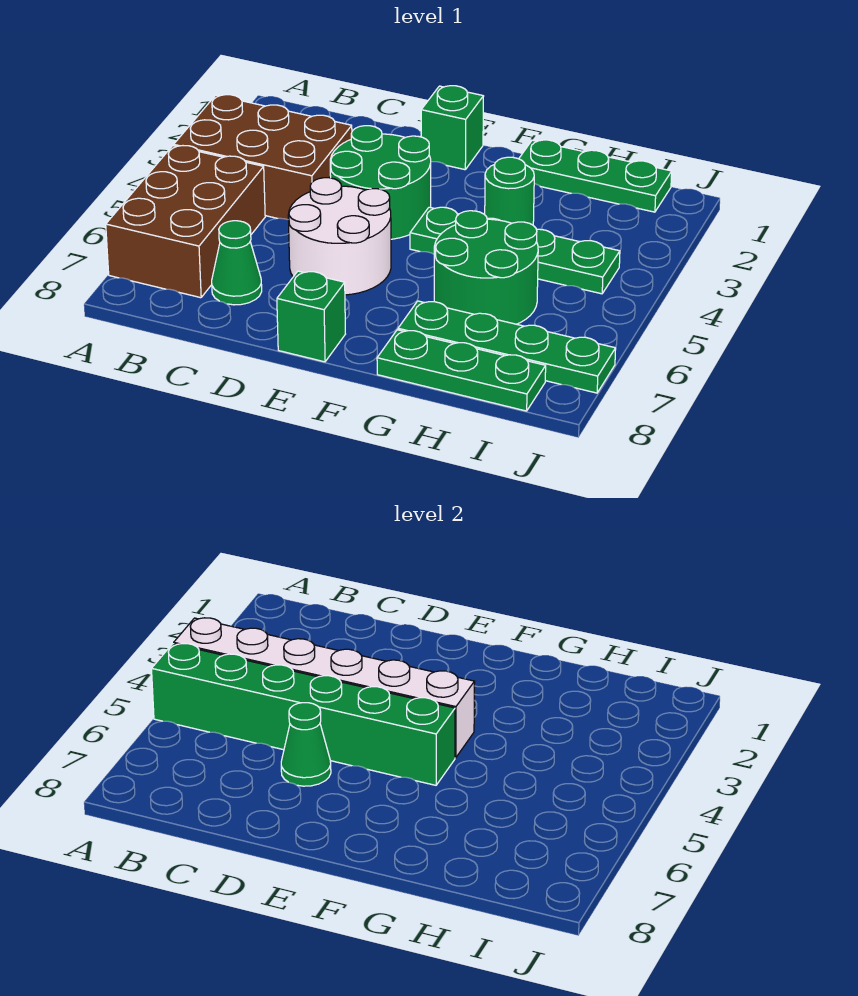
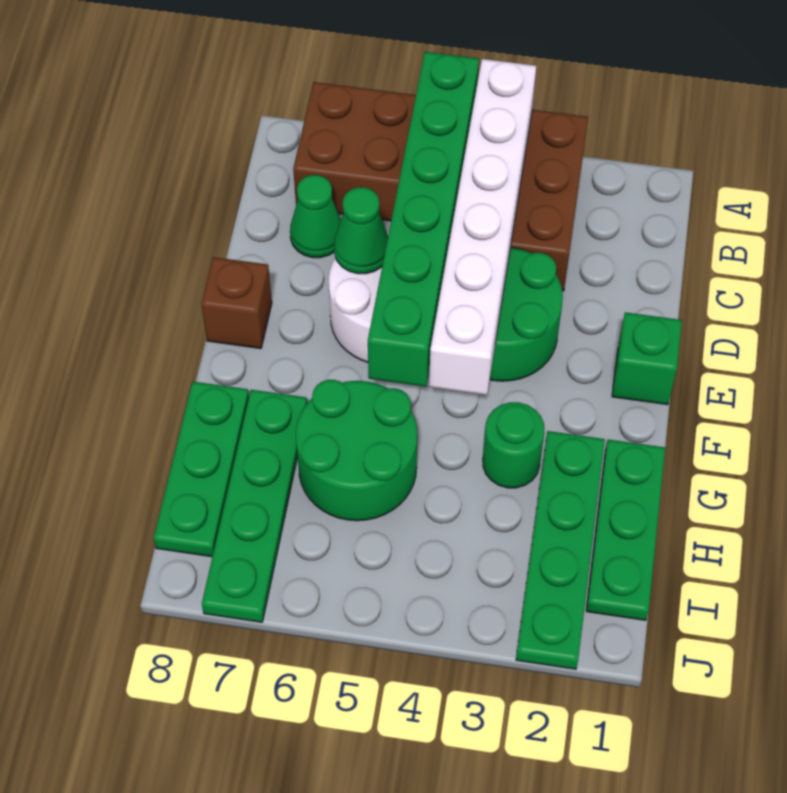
green 1x1 brick [277,271,345,362] -> brown 1x1 brick [201,257,272,349]
green 1x4 plate [410,207,620,294] -> green 1x4 plate moved to [516,431,605,669]

